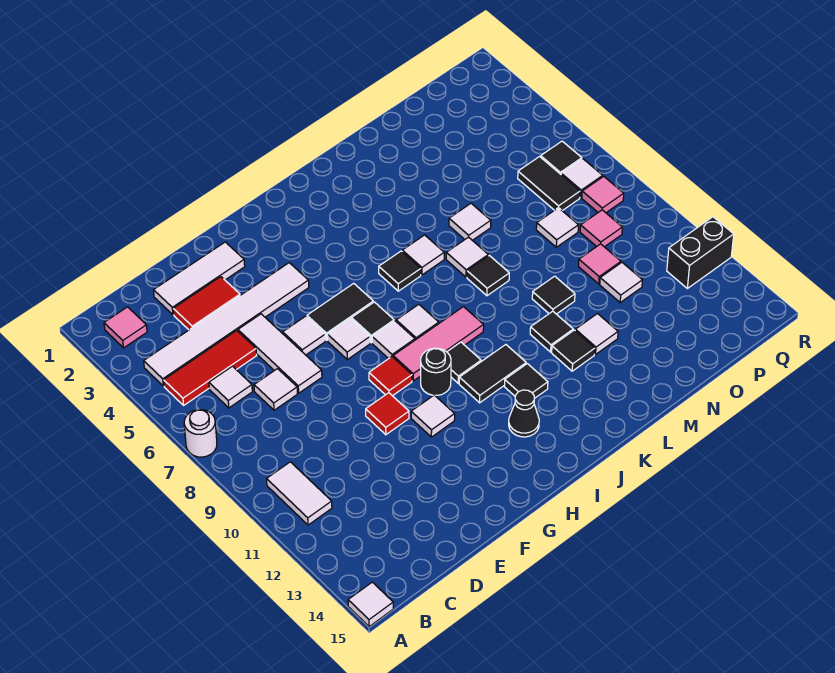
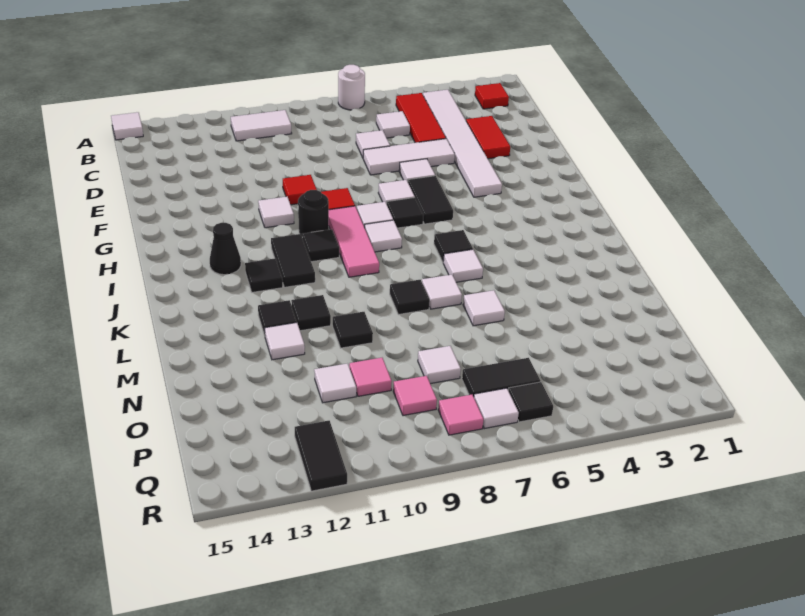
pink 1x1 tile [104,307,147,348] -> red 1x1 tile [475,83,509,109]
white 1x3 tile [154,242,245,315] -> none
black 1x2 brick [667,217,734,288] -> black 1x2 tile [295,421,347,491]

